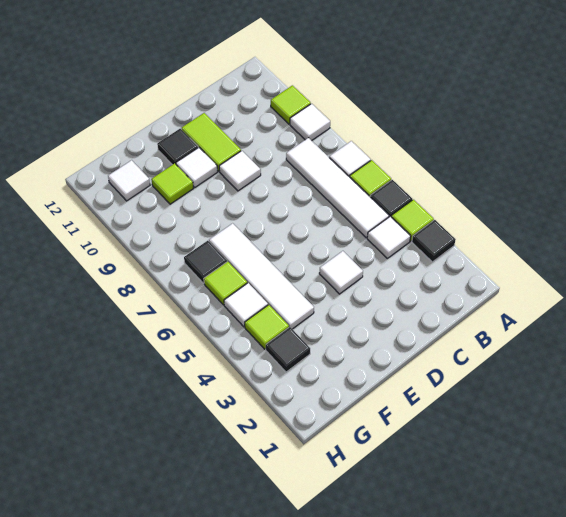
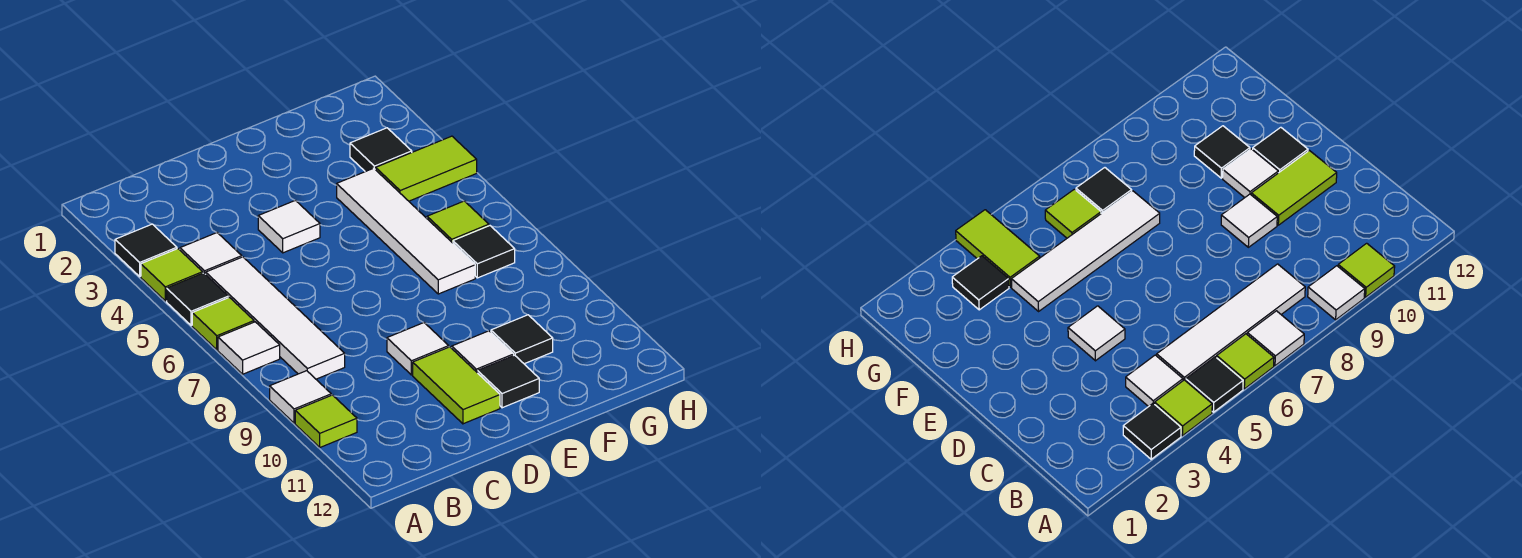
lime 1x1 tile [151,163,193,204] -> black 1x1 tile [491,315,553,364]
lime 1x1 tile [245,305,289,349] -> lime 1x2 tile [376,136,477,201]
white 1x1 tile [224,283,268,327] -> none
white 1x1 tile [108,160,150,201] -> none

